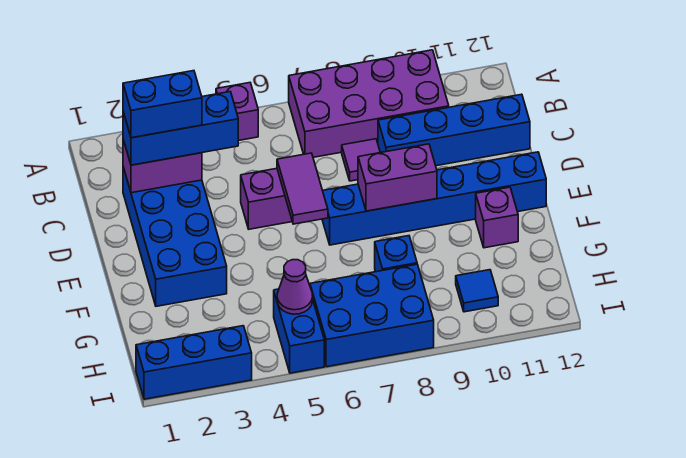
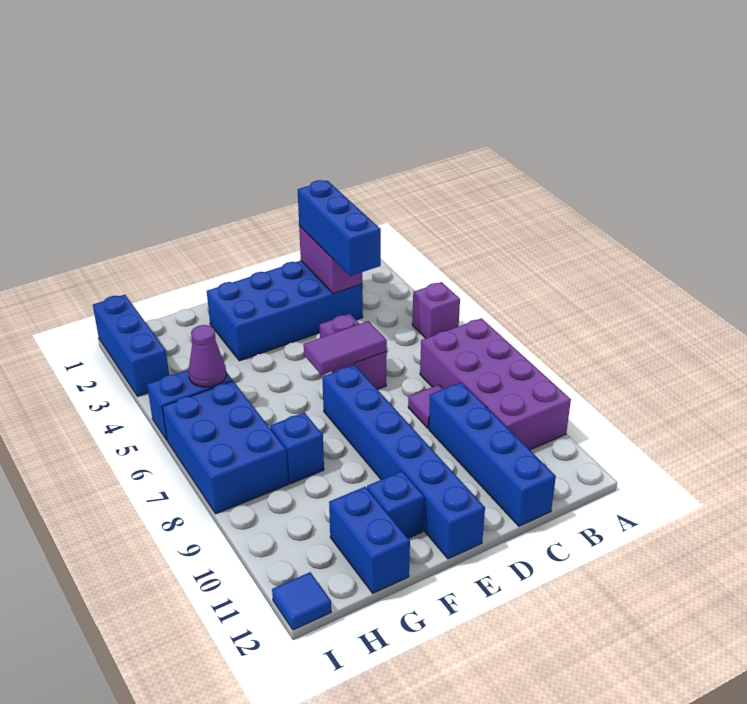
blue 1x2 brick [123,71,202,138] -> blue 1x2 brick moved to [329,487,410,593]
purple 1x2 brick [358,144,437,211] -> none
purple 1x1 brick [476,187,518,248] -> blue 1x1 brick [367,471,424,538]
blue 1x1 tile [456,270,498,312] -> blue 1x1 tile moved to [272,572,331,630]

